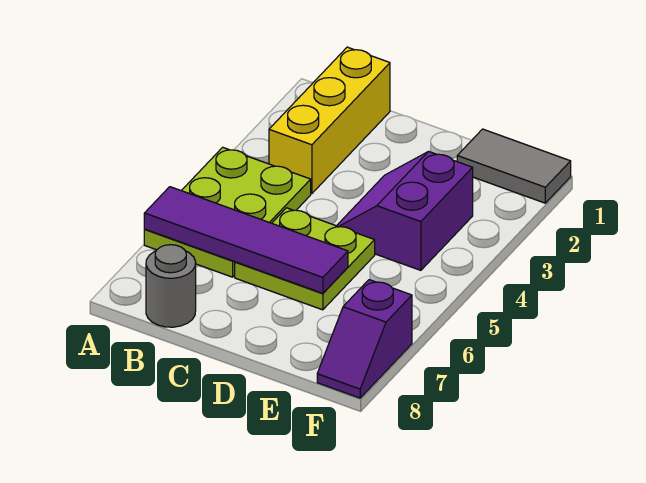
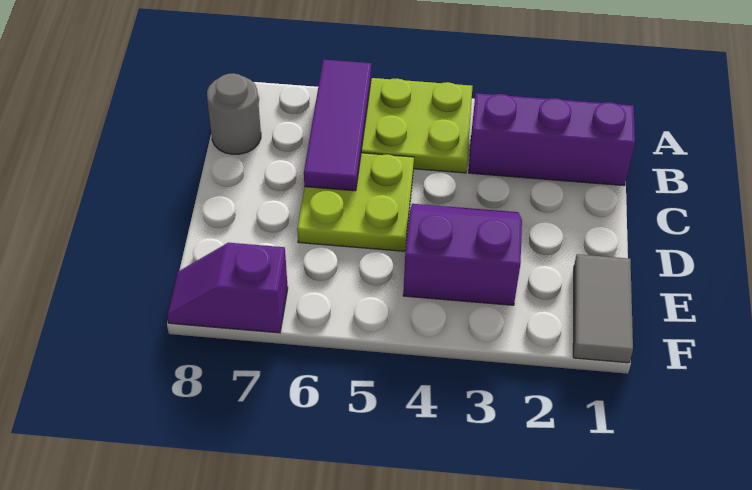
purple 1x4 tile [144,187,348,293] -> purple 1x3 tile [304,60,372,191]
yellow 1x3 brick [269,47,390,194] -> purple 1x3 brick [469,93,635,186]

